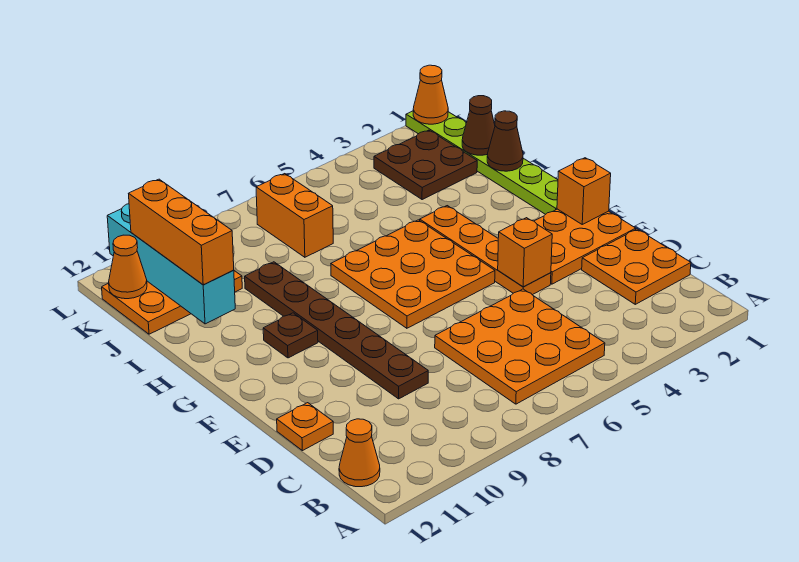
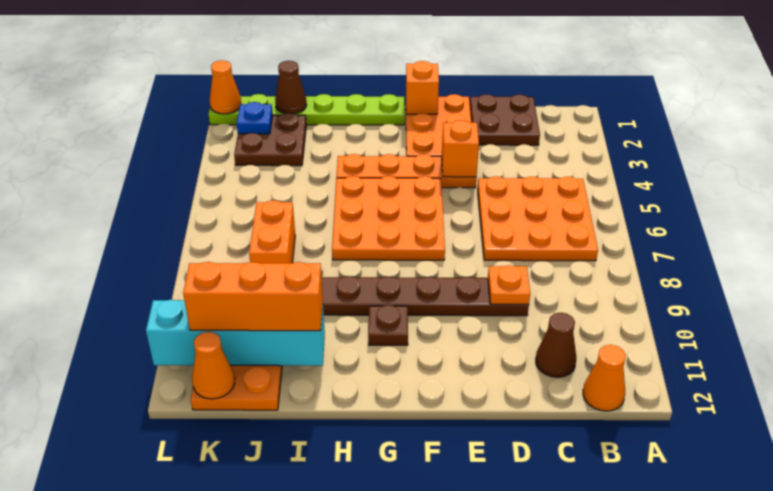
orange 2x2 plate [582,229,691,304] -> brown 2x2 plate [470,94,540,145]
orange 1x1 plate [277,403,333,451] -> orange 1x1 plate moved to [488,265,530,305]
brown 1x1 cone [487,111,523,171] -> brown 1x1 cone moved to [536,313,576,377]
orange 1x2 brick [256,174,333,257] -> orange 1x2 brick turned to [249,200,295,263]
none -> blue 1x1 plate [237,102,273,134]

